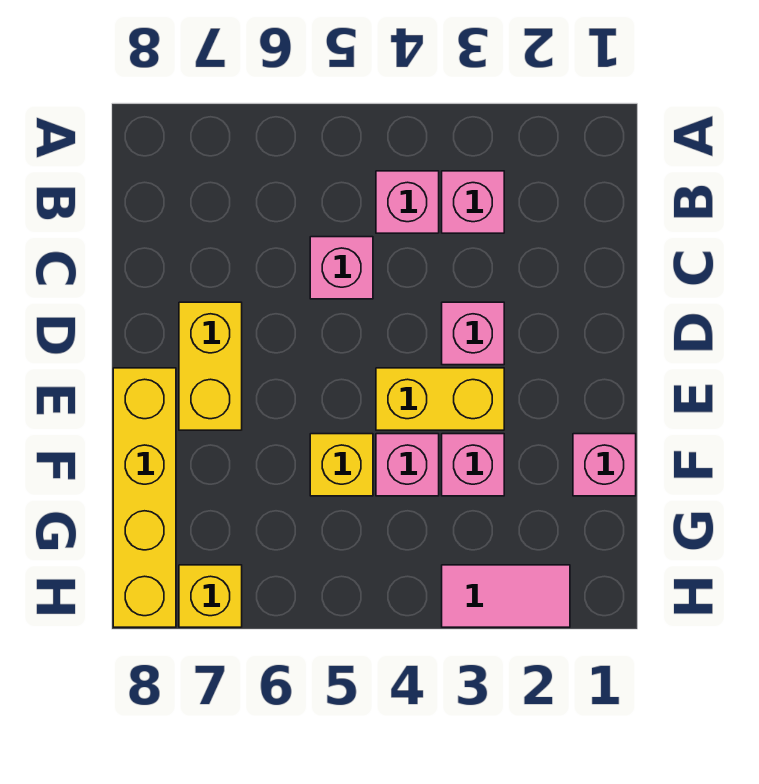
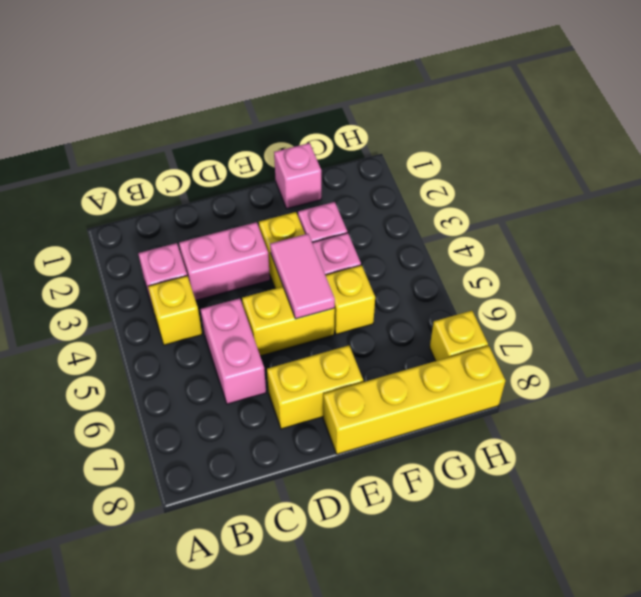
pink 1x1 brick [376,171,439,233] -> yellow 1x1 brick [148,276,202,345]
pink 1x1 brick [310,237,373,299] -> pink 1x2 brick [201,298,266,404]
pink 1x1 brick [442,302,504,365] -> pink 1x2 brick [179,222,270,300]
none -> yellow 1x2 brick [242,287,335,356]
pink 1x2 tile [442,565,570,627] -> pink 1x2 tile moved to [270,234,335,319]

